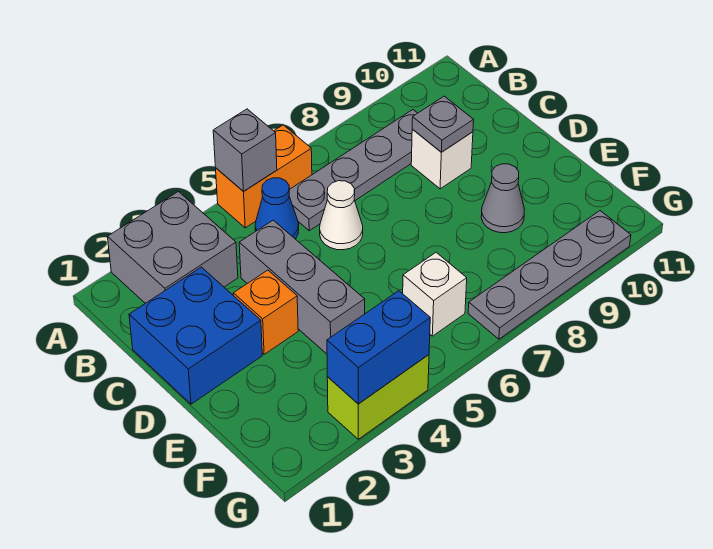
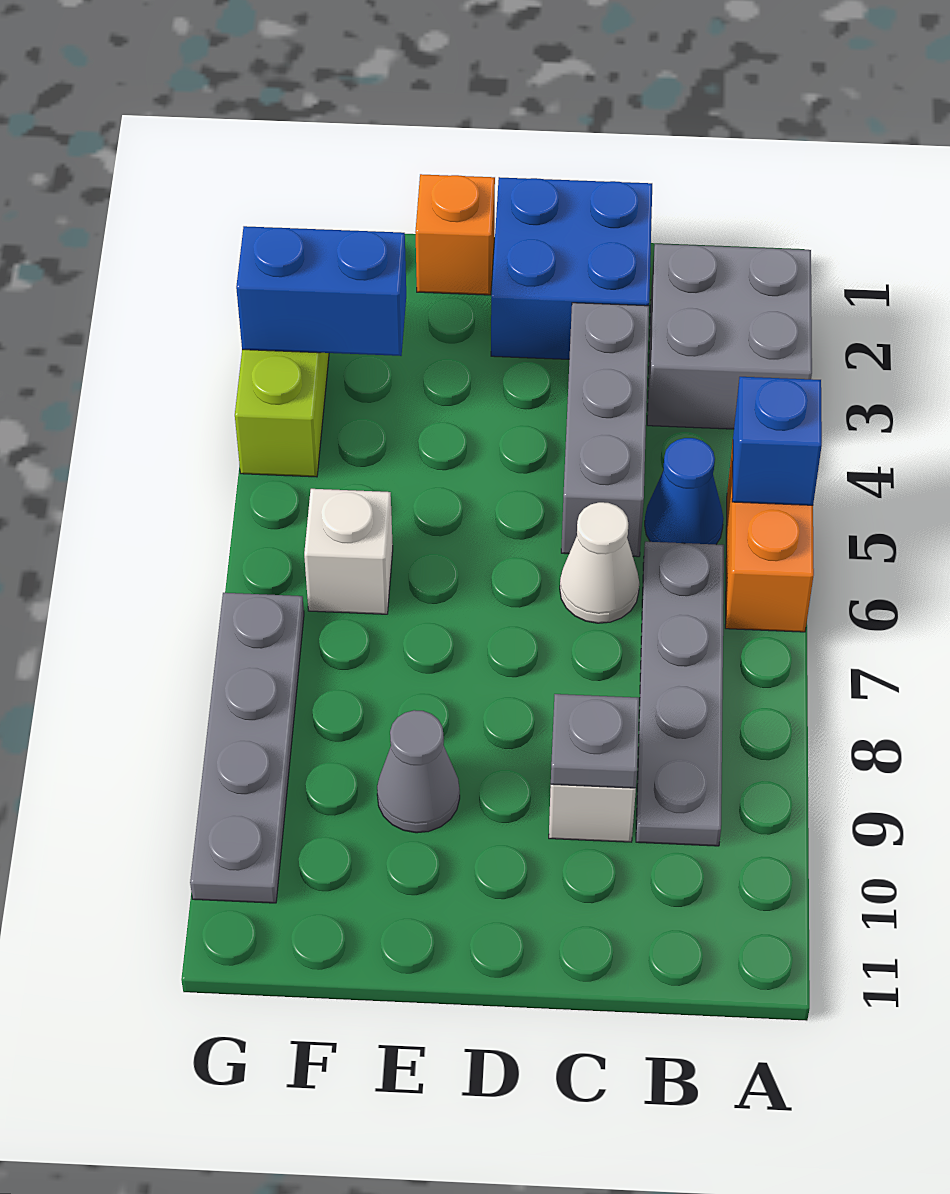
grey 1x1 brick [213,109,277,191] -> blue 1x1 brick [732,377,822,505]
grey 1x3 brick [239,220,365,354] -> grey 1x3 brick turned to [561,303,649,557]
orange 1x1 brick [233,270,298,354] -> orange 1x1 brick moved to [415,174,495,295]
blue 1x2 brick [327,291,430,404] -> blue 1x2 brick turned to [236,226,406,356]

